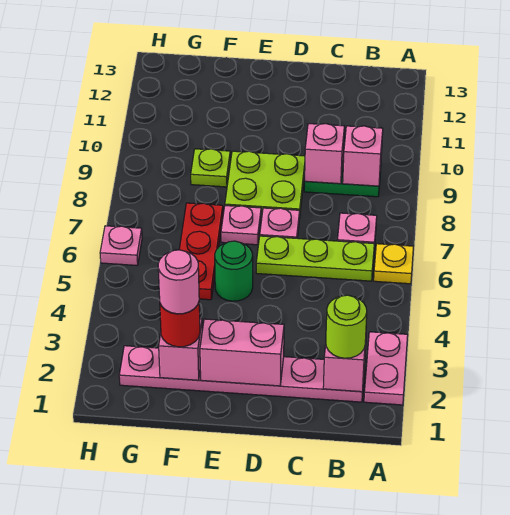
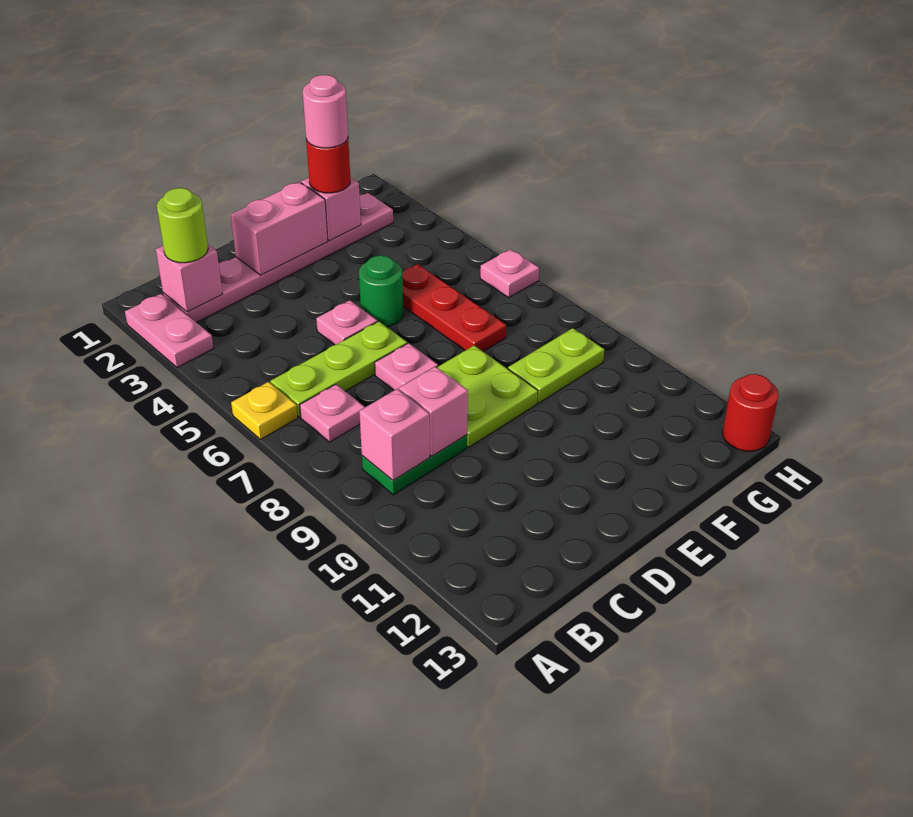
pink 1x1 plate [221,206,261,245] -> pink 1x1 plate moved to [316,300,377,345]
lime 1x1 plate [191,149,230,187] -> lime 1x2 plate [508,328,604,403]
none -> red 1x1 round brick [723,374,779,451]

